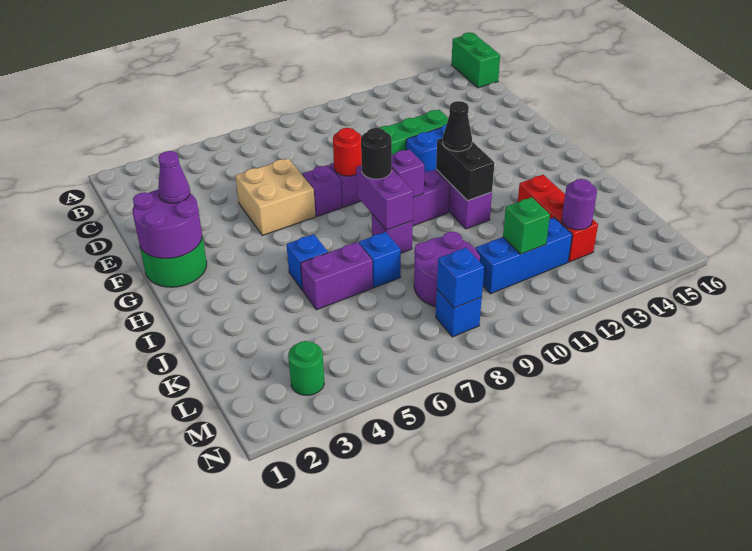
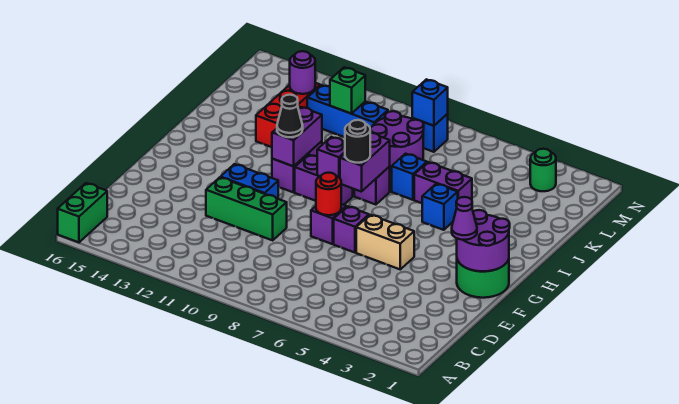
tan 2x2 brick [236,158,315,236] -> tan 1x2 brick [356,215,414,269]
black 1x2 brick [436,138,495,201] -> purple 1x2 brick [272,107,322,166]

